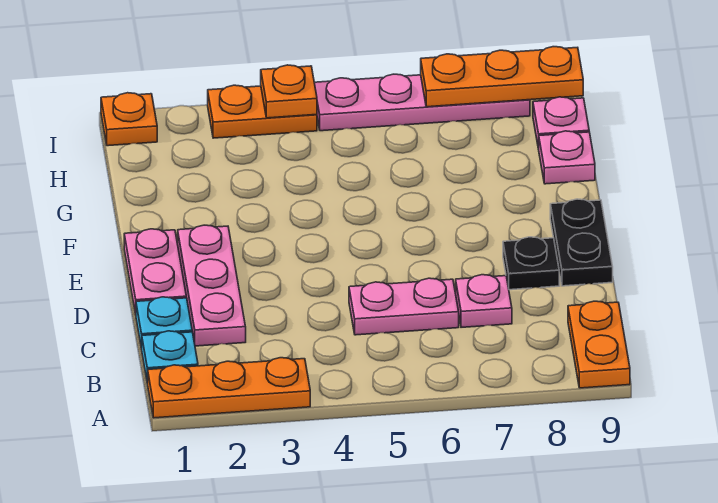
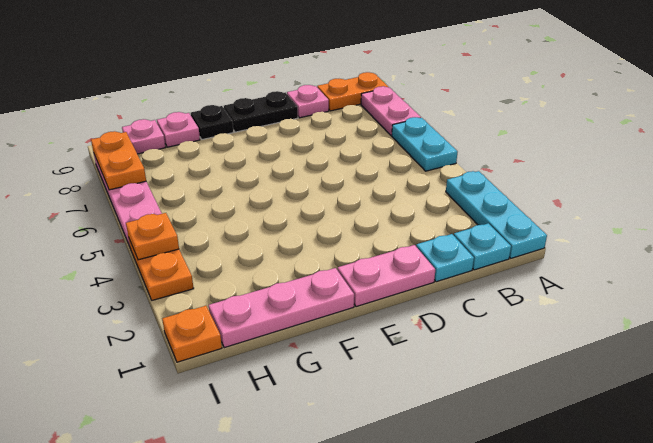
orange 1x3 plate [148,358,310,418] -> cyan 1x3 plate [446,171,547,258]
none -> cyan 1x2 plate [392,117,458,171]
pink 1x3 plate [178,225,246,346] -> pink 1x3 plate moved to [209,268,354,348]
pink 1x2 plate [349,278,459,335] -> pink 1x2 plate moved to [361,86,421,136]
pink 1x1 plate [456,275,512,327] -> pink 1x1 plate moved to [287,85,329,118]
black 1x1 plate [503,237,559,290] -> black 1x1 plate moved to [191,105,233,140]
orange 1x3 plate [421,47,583,107] -> orange 1x2 plate [91,131,146,190]

